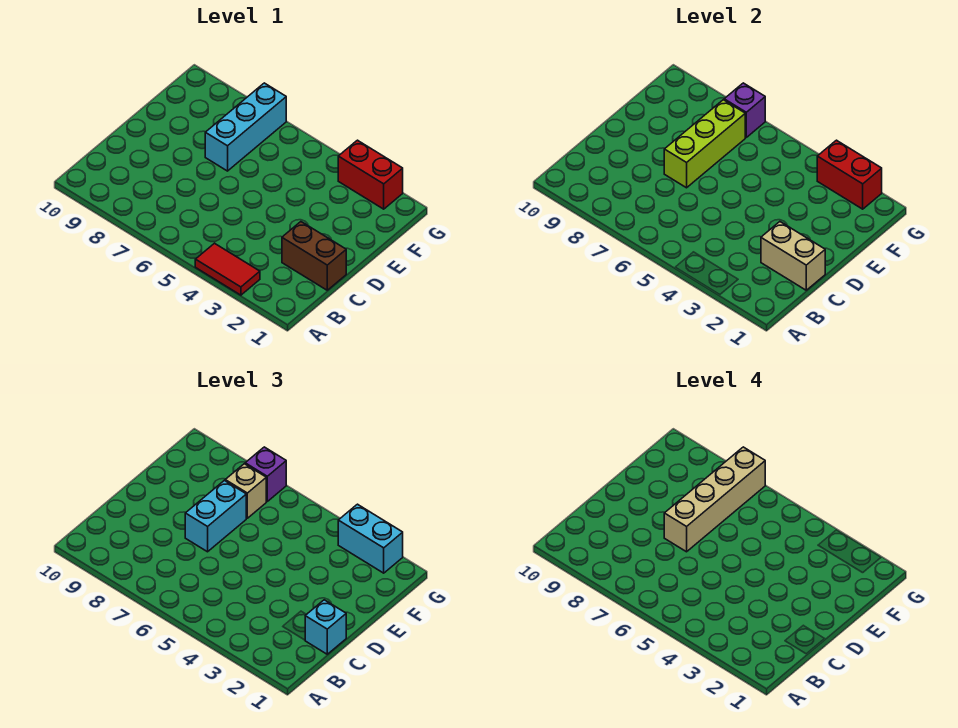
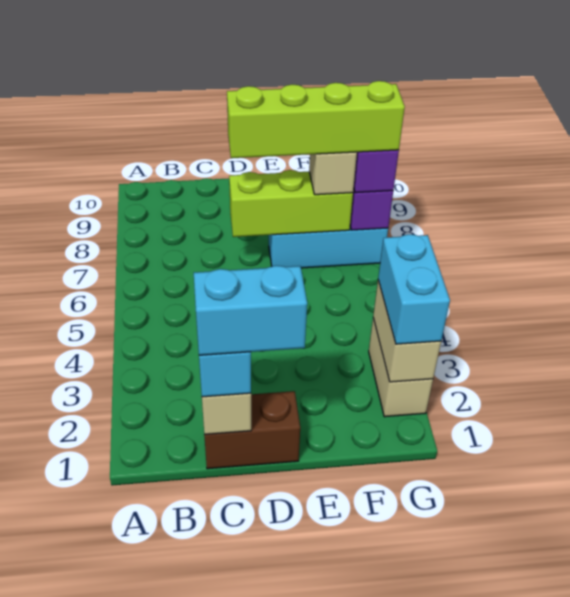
red 1x2 tile [195,243,260,295] -> none
brown 1x2 brick [282,222,346,290] -> brown 1x2 brick turned to [204,391,300,469]
cyan 1x2 brick [185,480,246,552] -> cyan 1x2 brick moved to [194,266,307,355]
tan 1x4 brick [664,447,765,552] -> lime 1x4 brick [227,81,405,158]
red 1x2 brick [338,140,403,209] -> tan 1x2 brick [369,318,433,417]
red 1x2 brick [817,140,882,209] -> tan 1x2 brick [373,280,441,382]

